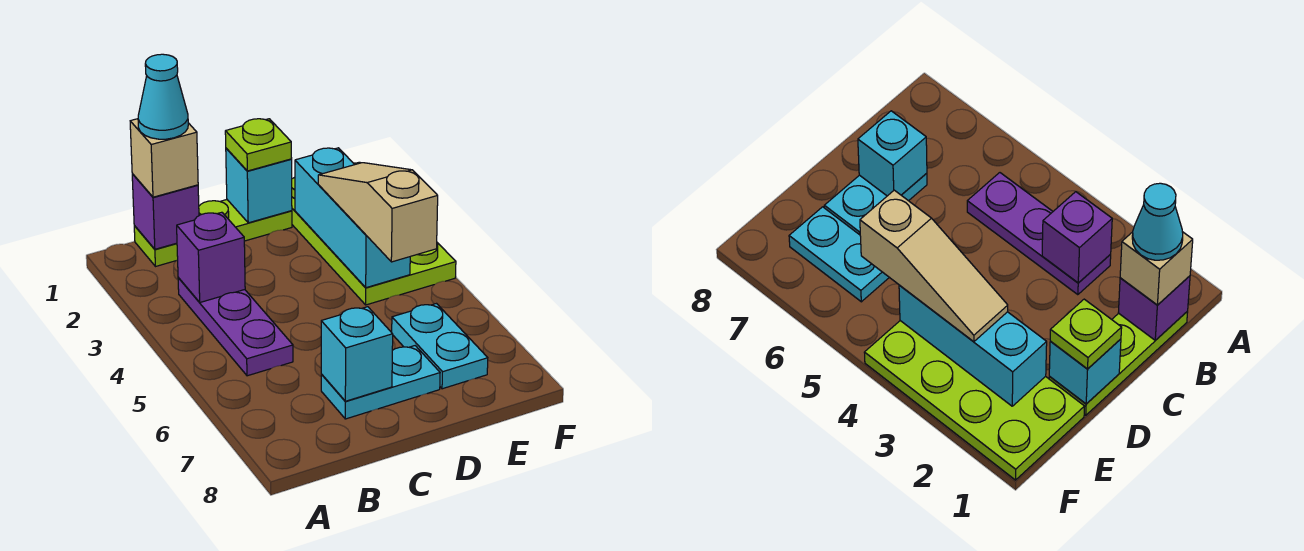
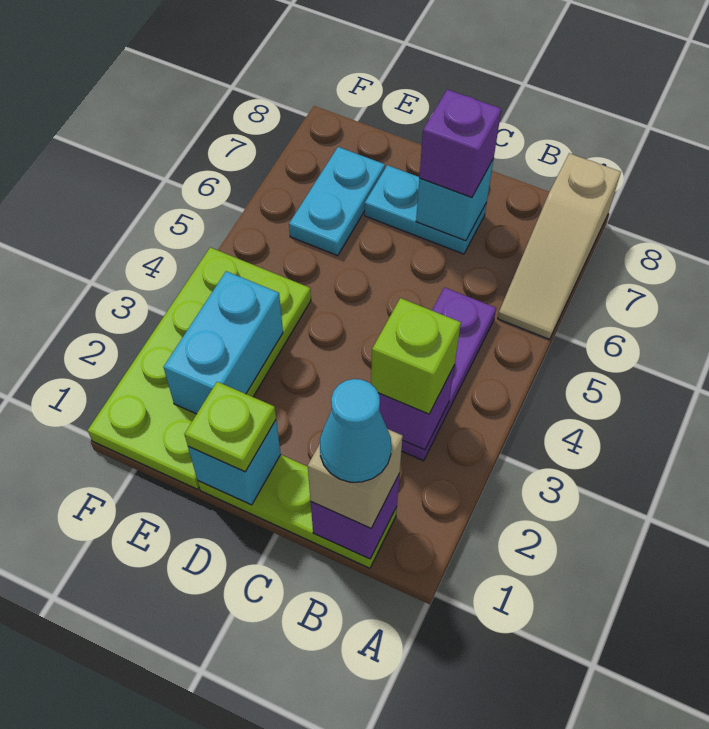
none -> lime 1x1 brick [371,298,461,414]
none -> purple 1x1 brick [419,90,501,197]
cyan 1x3 brick [295,148,410,288] -> cyan 1x2 brick [164,271,283,414]
tan 1x3 slope [318,163,438,262] -> tan 1x3 slope moved to [498,153,621,339]

